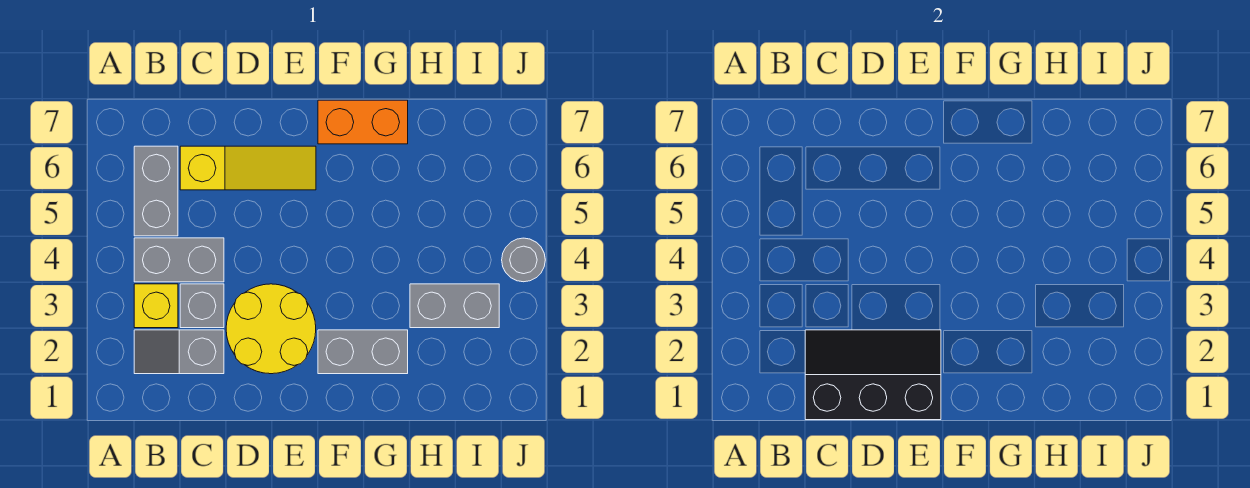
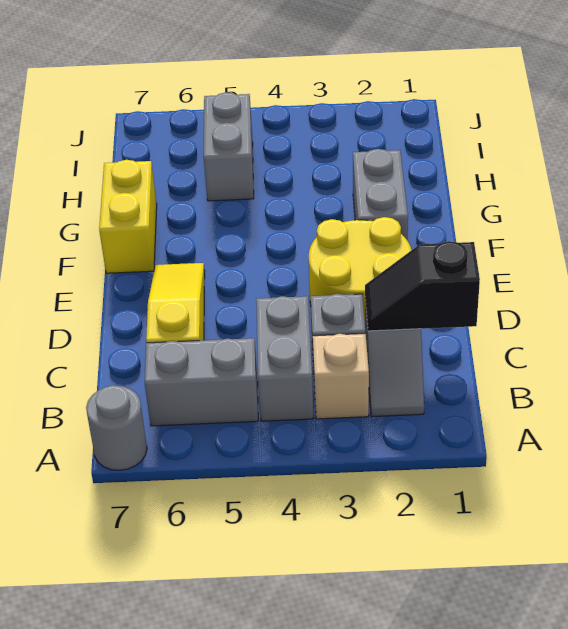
yellow 1x1 brick [134,284,178,328] -> tan 1x1 brick [313,333,369,419]
black 2x3 slope [805,330,941,420] -> black 1x2 slope [365,241,480,331]
orange 1x2 brick [318,100,408,144] -> yellow 1x2 brick [99,160,157,273]
grey 1x2 brick [410,284,499,328] -> grey 1x2 brick moved to [204,92,254,201]
grey 1x1 round brick [502,238,545,282] -> grey 1x1 round brick moved to [86,385,147,470]

